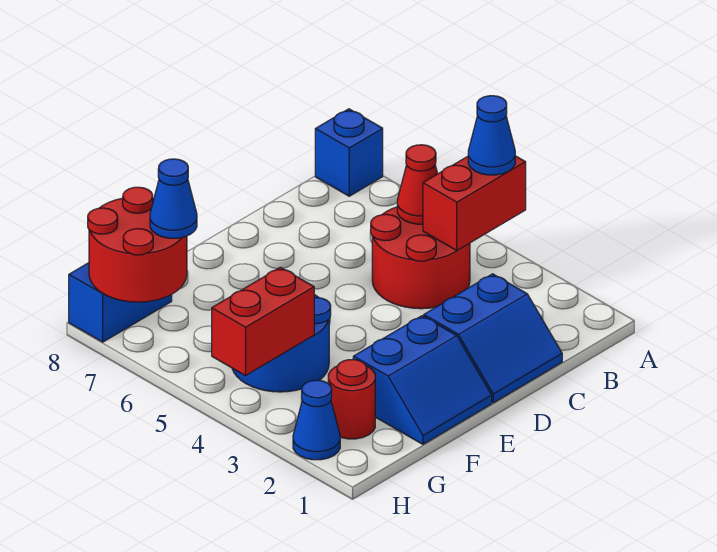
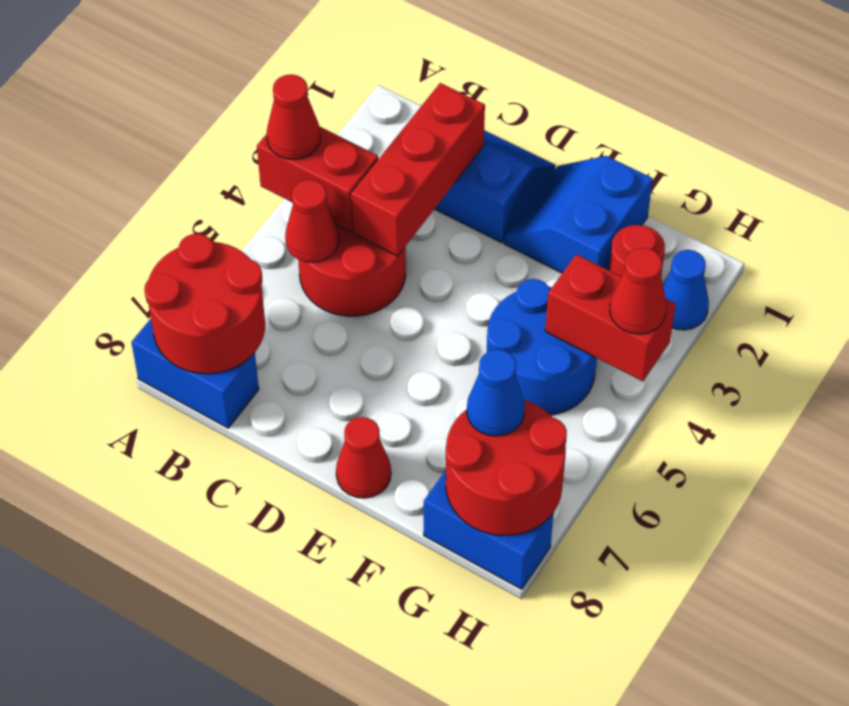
blue 1x1 cone [468,96,515,175] -> red 1x1 cone [267,74,321,159]
none -> red 2x2 round brick [144,234,265,374]
blue 1x1 brick [315,109,383,196] -> blue 1x2 brick [131,319,259,428]
none -> red 1x3 brick [351,83,485,256]
blue 2x2 slope [353,316,492,444] -> blue 2x2 slope turned to [504,156,653,273]
none -> red 1x1 cone [336,417,391,498]
none -> red 1x1 cone [610,248,667,334]

